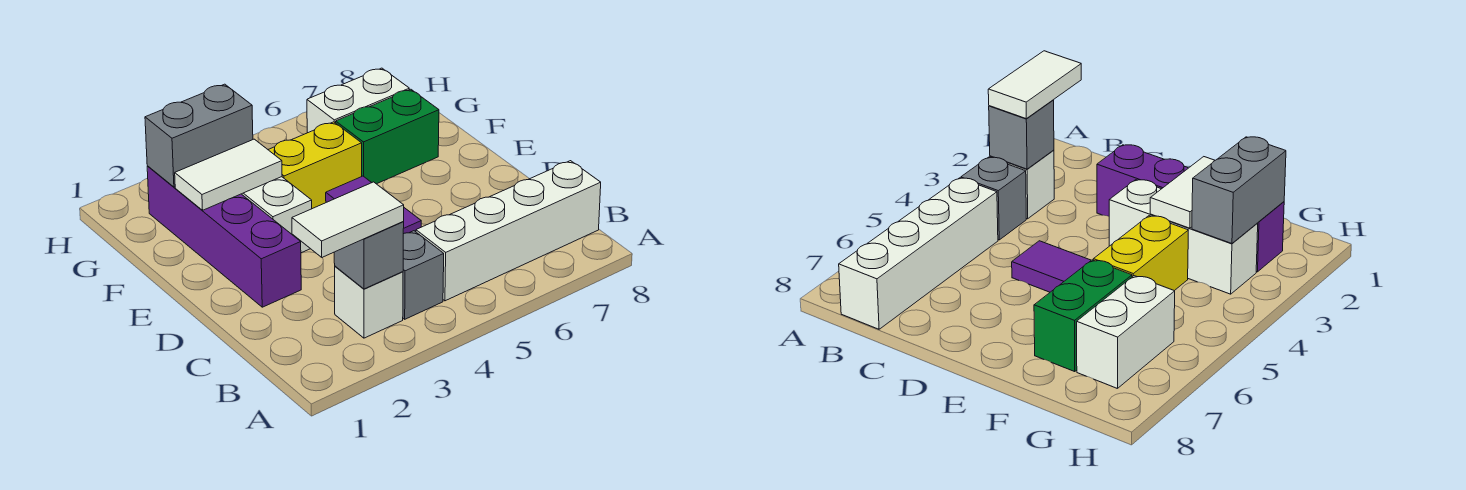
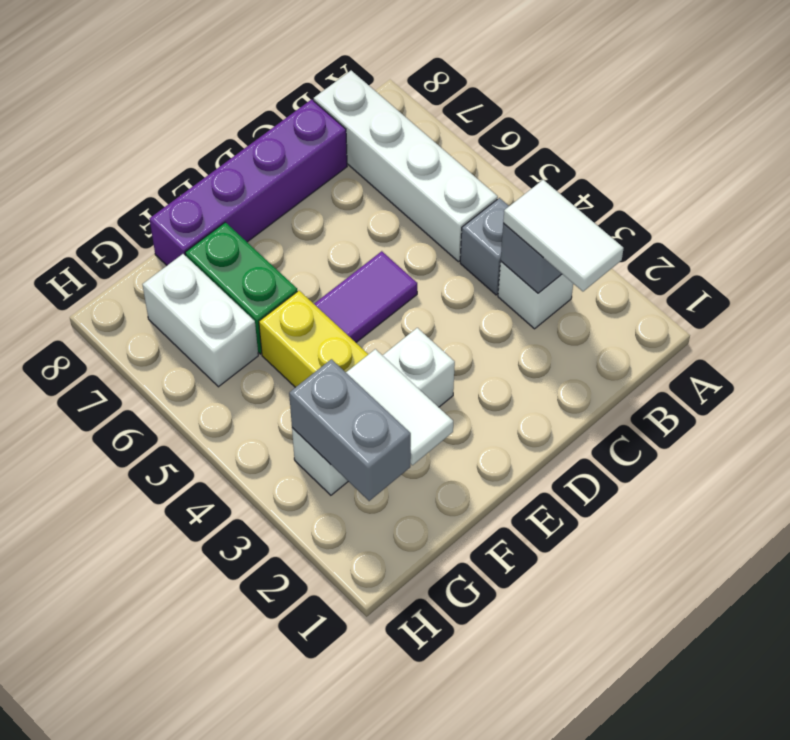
purple 1x4 brick [147,166,301,307] -> purple 1x4 brick moved to [150,99,347,265]

